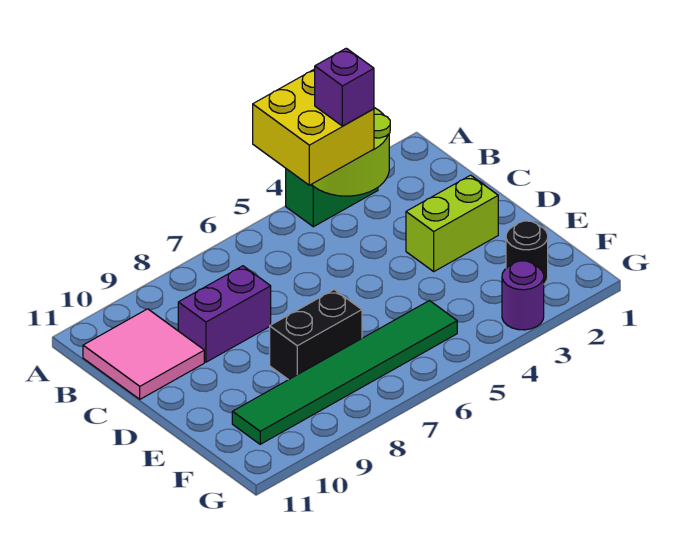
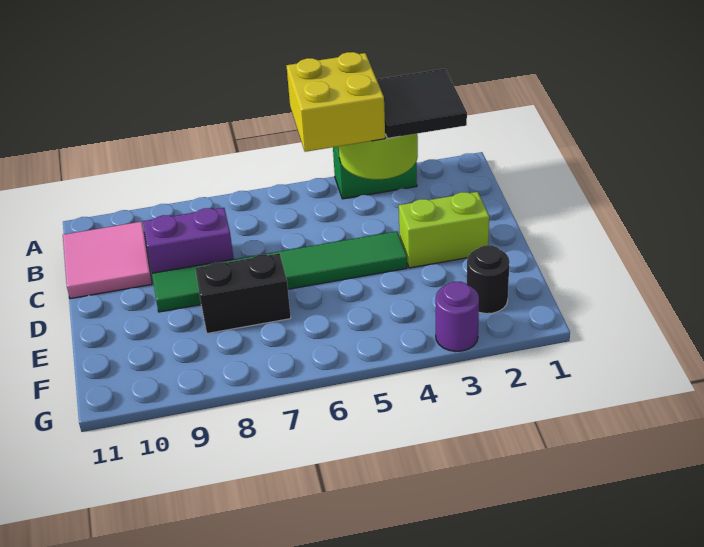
none -> black 2x2 tile [377,69,467,138]
purple 1x1 brick [315,48,374,126] -> none
green 1x6 tile [232,301,457,444] -> green 1x6 tile moved to [152,231,407,312]

